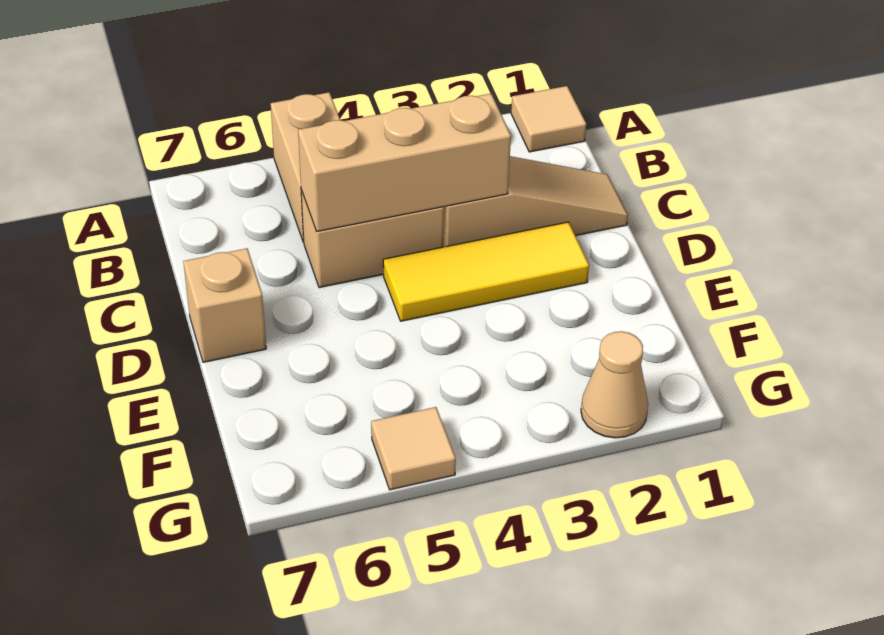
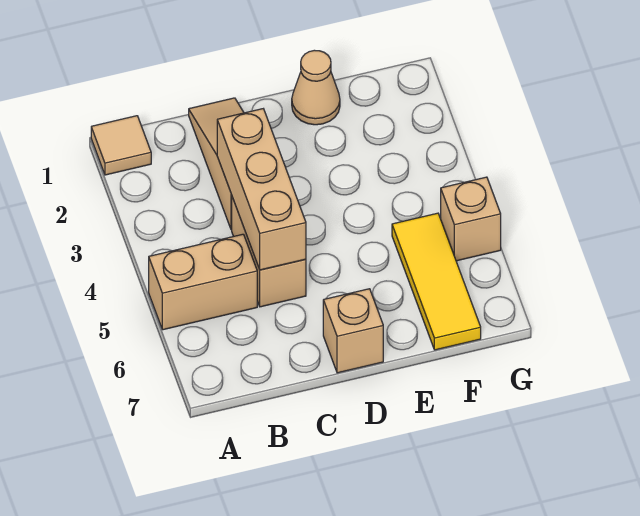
yellow 1x3 tile [383,222,589,321] -> yellow 1x3 tile moved to [392,213,481,350]
tan 1x1 cone [581,331,648,438] -> tan 1x1 cone moved to [292,50,340,125]
tan 1x1 tile [371,407,456,490] -> tan 1x1 brick [441,177,501,261]

